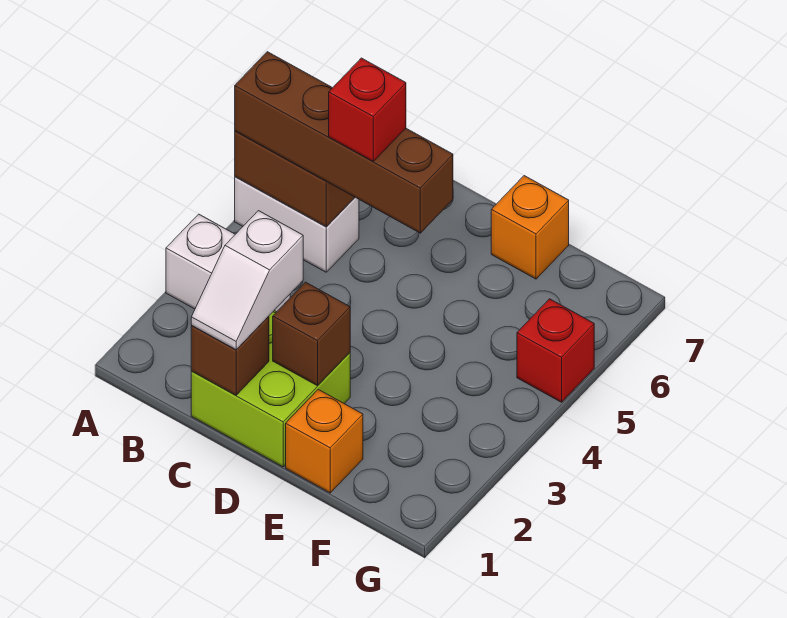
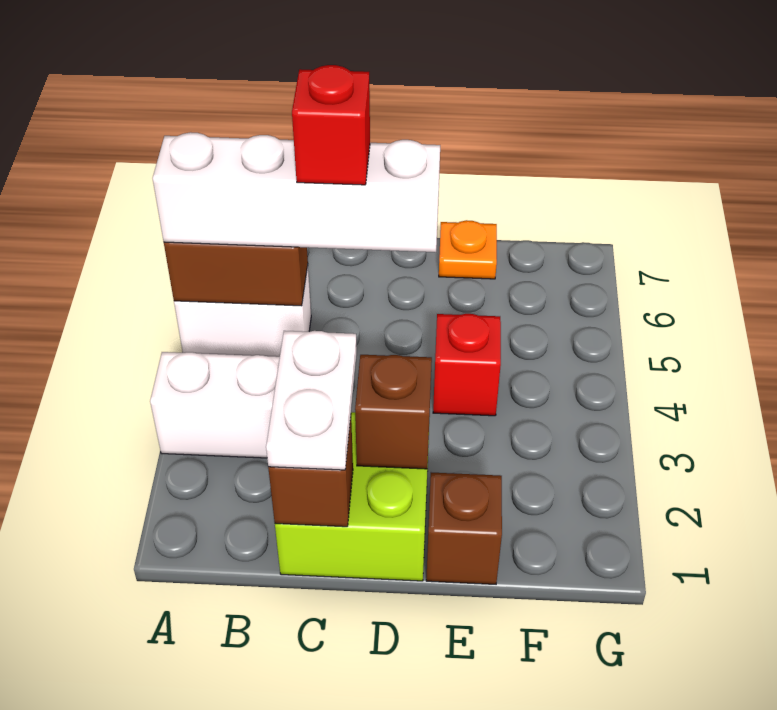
brown 1x4 brick [235,52,453,233] -> white 1x4 brick [153,132,440,252]
white 1x2 slope [191,211,303,350] -> white 1x2 plate [266,331,357,470]
orange 1x1 brick [286,389,363,493] -> brown 1x1 brick [426,473,502,584]
orange 1x1 brick [491,176,569,279] -> orange 1x1 plate [439,220,497,279]
red 1x1 brick [517,299,594,402] -> red 1x1 brick moved to [433,314,501,416]

